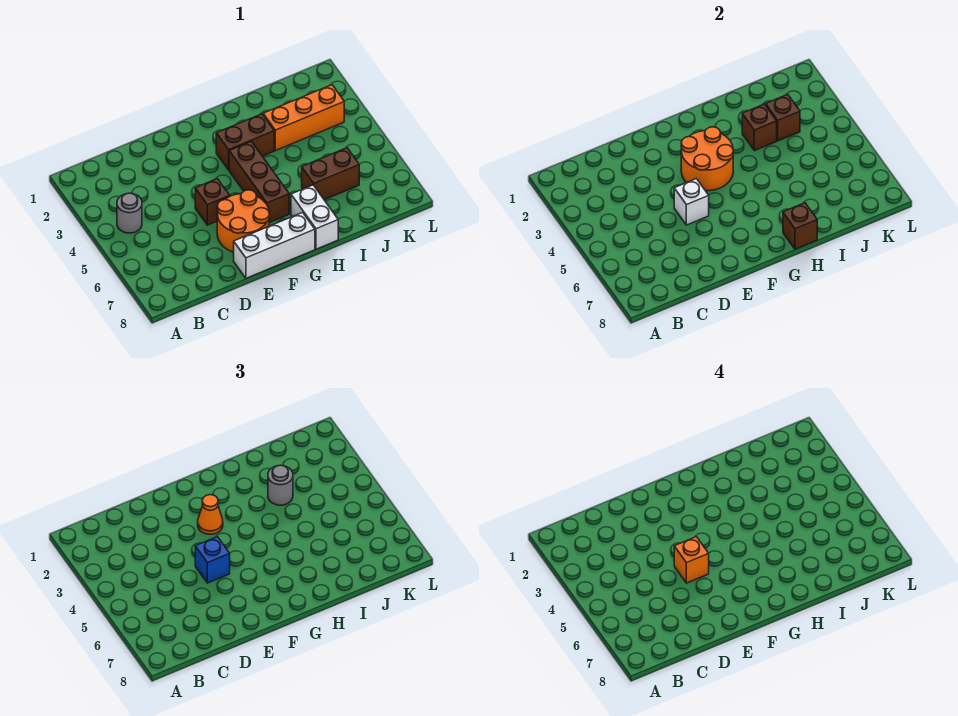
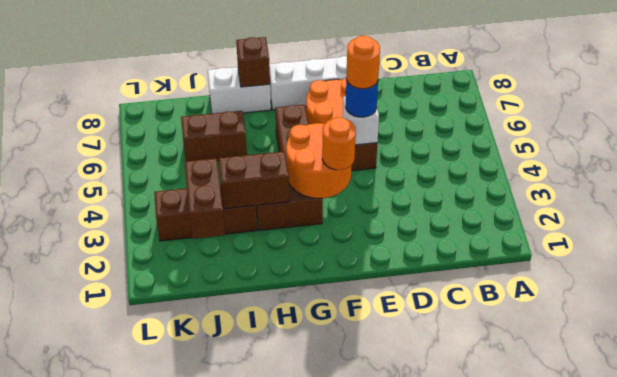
grey 1x1 round brick [117,193,142,233] -> none
blue 1x1 brick [195,537,230,583] -> blue 1x1 round brick [346,76,378,117]
orange 1x1 brick [674,537,709,583] -> orange 1x1 round brick [346,36,380,89]
orange 1x1 cone [198,495,223,534] -> orange 1x1 round brick [322,117,356,170]
white 1x2 brick [291,185,338,249] -> white 1x2 brick turned to [208,67,271,114]
orange 1x3 brick [263,85,344,151] -> brown 1x3 brick [154,185,257,241]
brown 1x1 brick [742,104,777,151] -> brown 1x2 brick [219,151,289,209]
grey 1x1 round brick [268,465,293,505] -> none
brown 1x1 brick [766,94,800,141] -> brown 1x2 brick [185,158,225,239]

